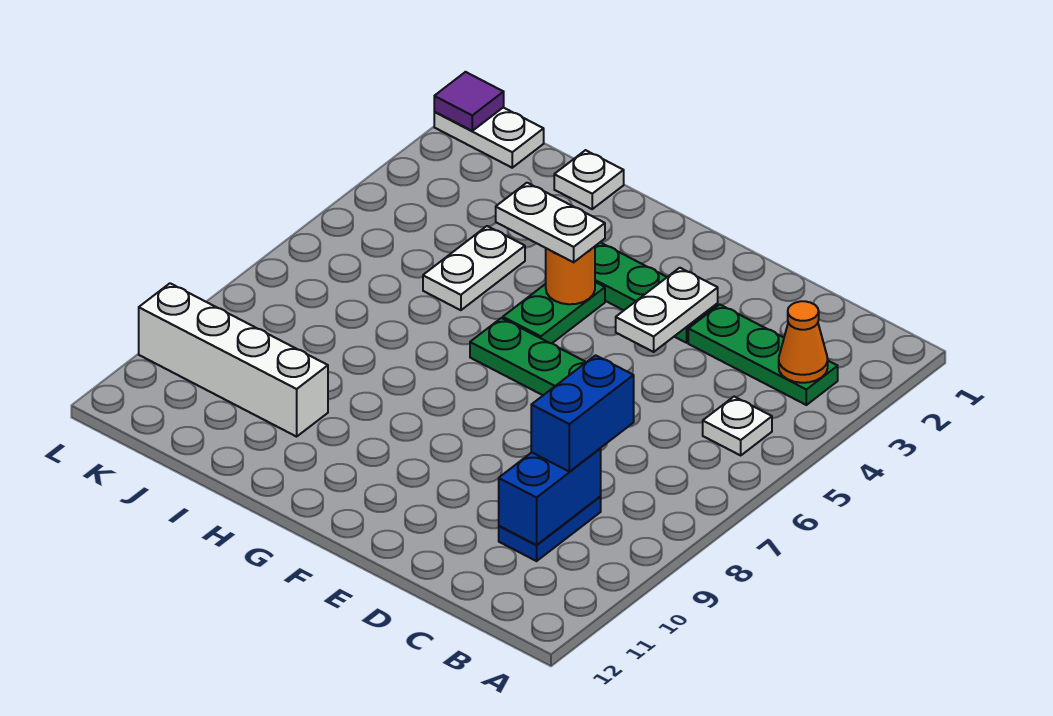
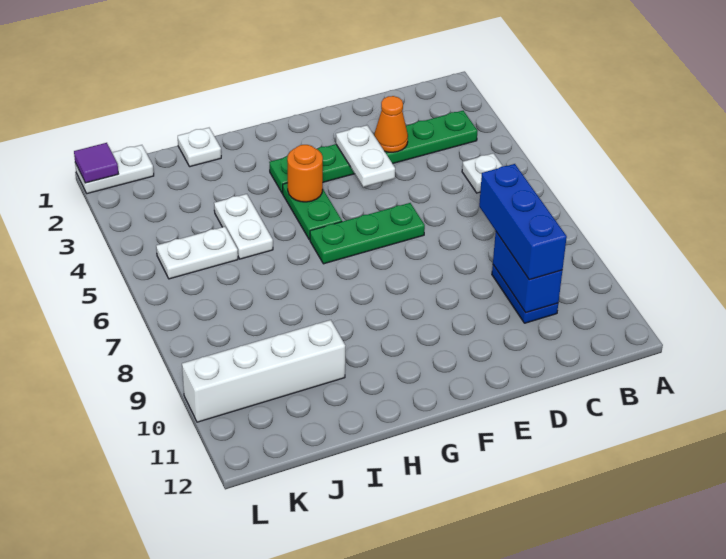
orange 1x1 cone [779,301,828,383] -> orange 1x1 cone moved to [374,96,408,152]
blue 1x2 brick [531,355,634,472] -> blue 1x3 brick [479,164,567,280]
white 1x2 plate [496,183,605,262] -> white 1x2 plate moved to [156,227,238,279]

